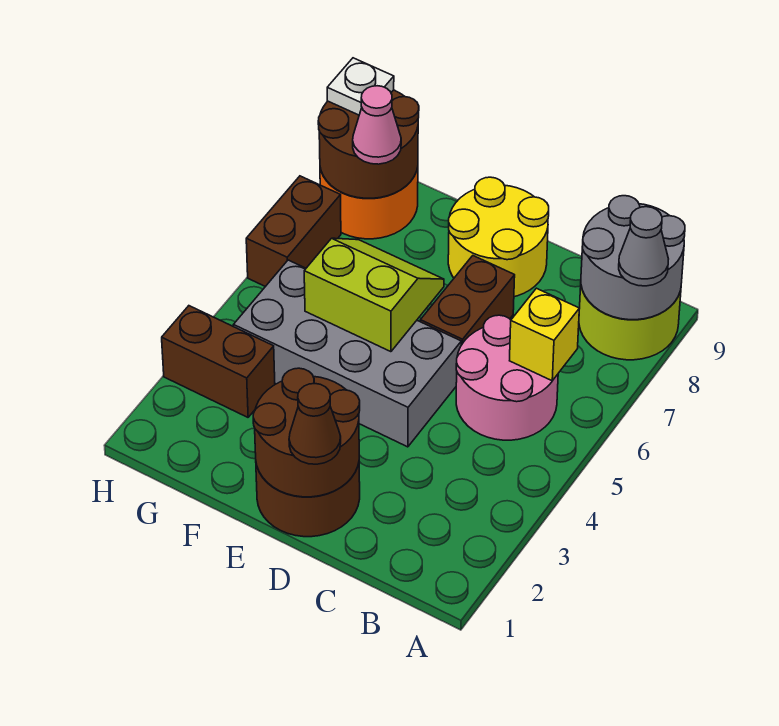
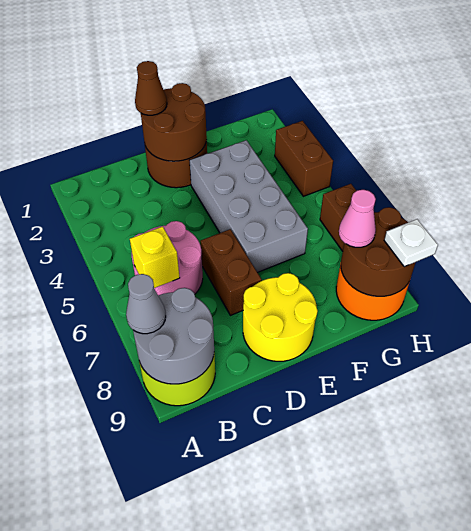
grey 2x4 brick [234,260,461,447] -> grey 2x4 brick turned to [190,140,308,272]
lime 2x2 slope [304,238,444,352] -> none
brown 1x2 brick [162,306,275,417] -> brown 1x2 brick turned to [275,121,333,196]

